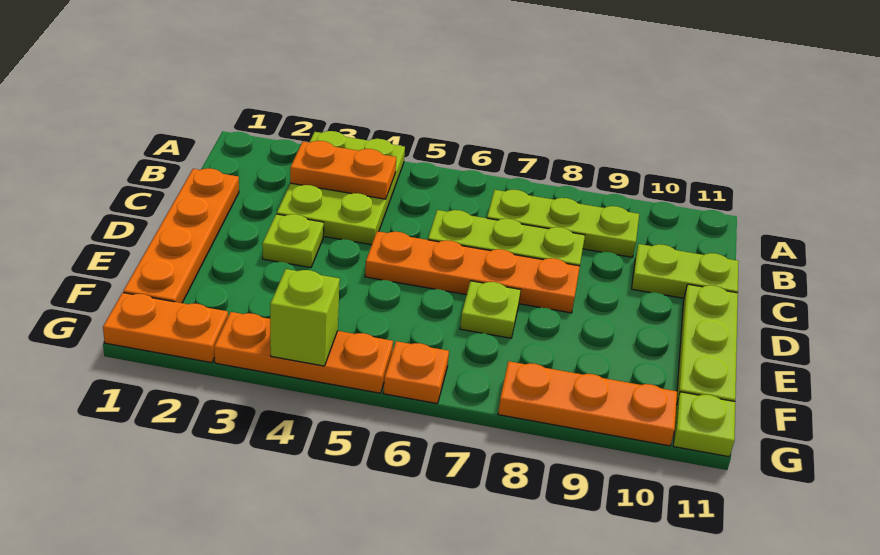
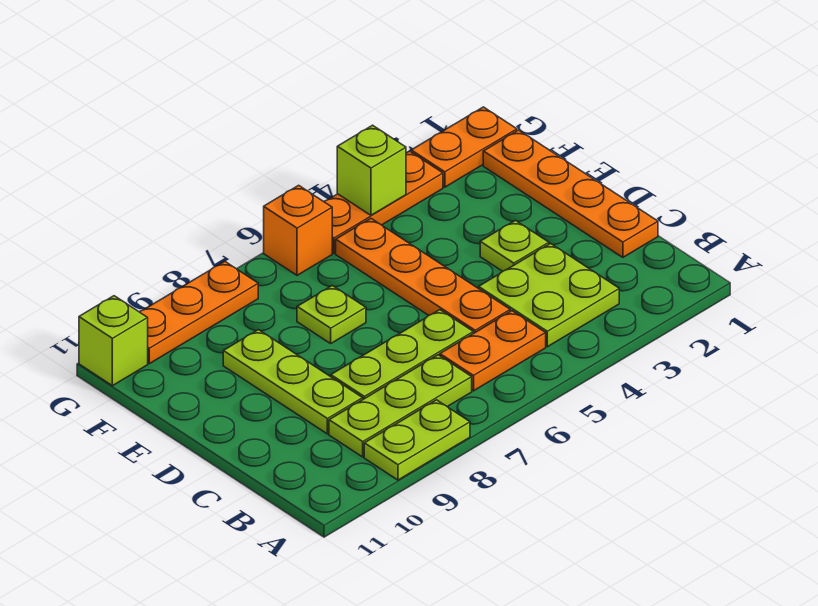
lime 2x3 plate [277,131,405,245] -> lime 2x2 plate [479,244,619,347]
orange 1x2 plate [290,141,396,199] -> orange 1x2 plate moved to [440,311,546,391]
lime 1x2 plate [632,244,739,298] -> lime 1x2 plate moved to [364,400,470,480]
orange 1x4 plate [365,231,580,313] -> orange 1x4 plate turned to [336,218,510,333]
lime 1x3 plate [676,284,738,405] -> lime 1x3 plate moved to [223,330,363,434]
orange 1x1 plate [383,341,449,404] -> orange 1x1 brick [264,185,332,275]
lime 1x1 plate [673,392,735,457] -> lime 1x1 brick [79,296,148,386]

